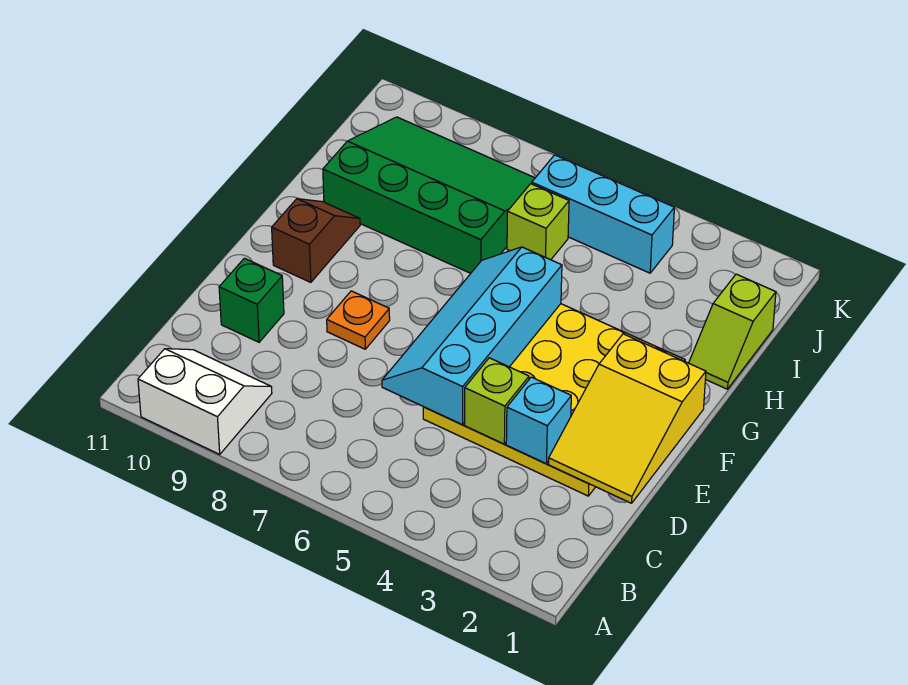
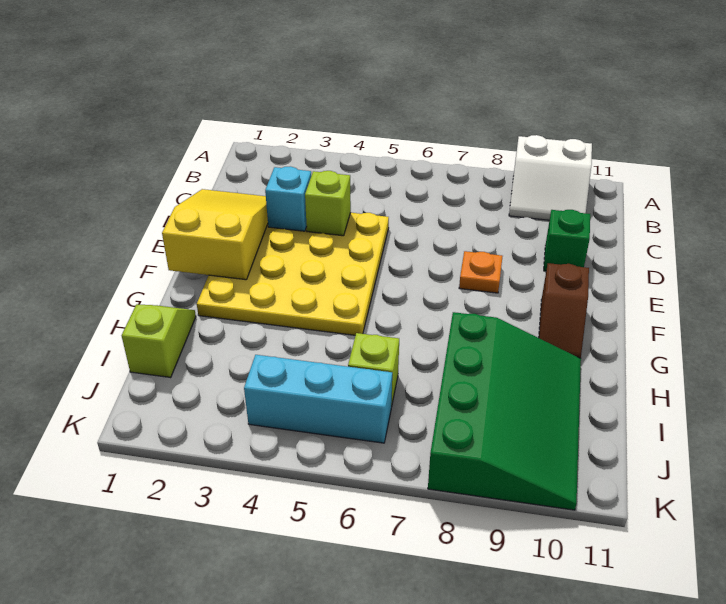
cyan 2x4 slope [382,247,562,425] -> none
green 3x4 slope [323,117,535,273] -> green 3x4 slope turned to [428,312,581,510]

